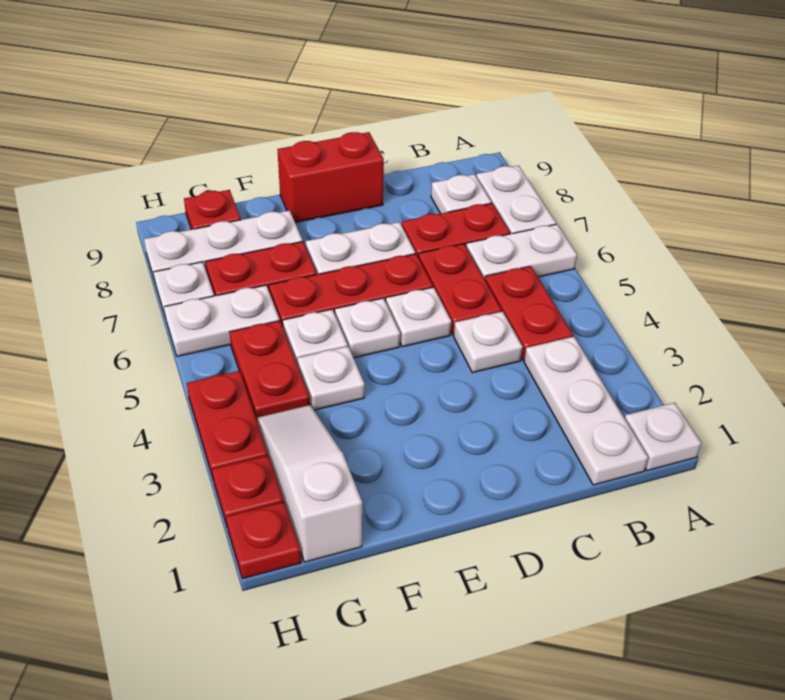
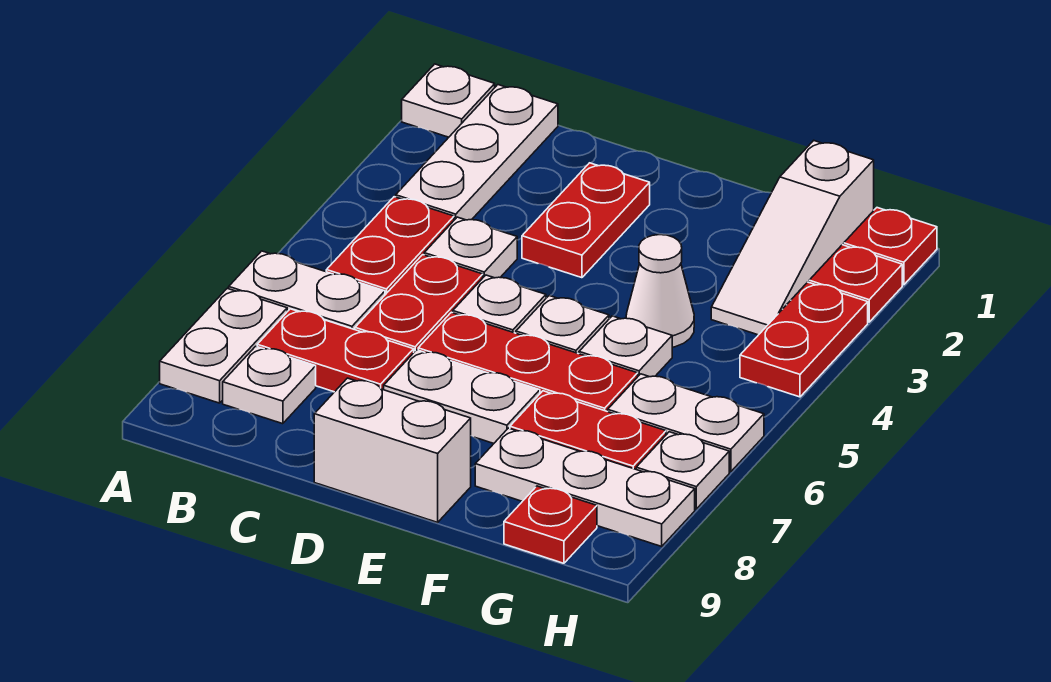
red 1x2 brick [277,132,384,223] -> white 1x2 brick [314,378,471,522]
white 1x1 plate [297,346,365,410] -> white 1x1 cone [626,235,694,347]
red 1x2 plate [230,321,310,422] -> red 1x2 plate moved to [522,163,650,278]

